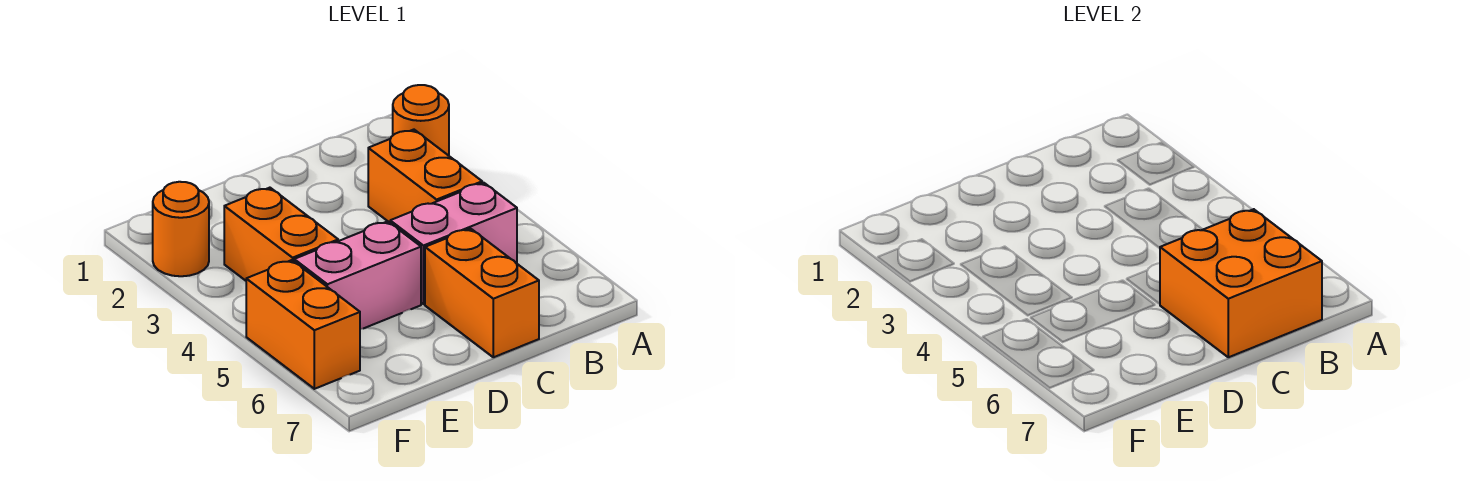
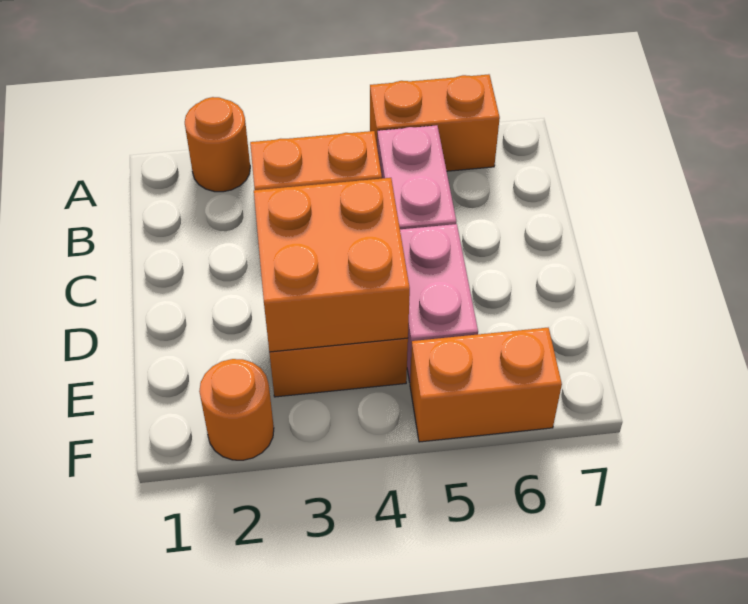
orange 2x2 brick [1160,209,1322,357] -> orange 2x2 brick moved to [254,178,410,352]
orange 1x2 brick [425,229,539,357] -> orange 1x2 brick moved to [370,74,500,171]

